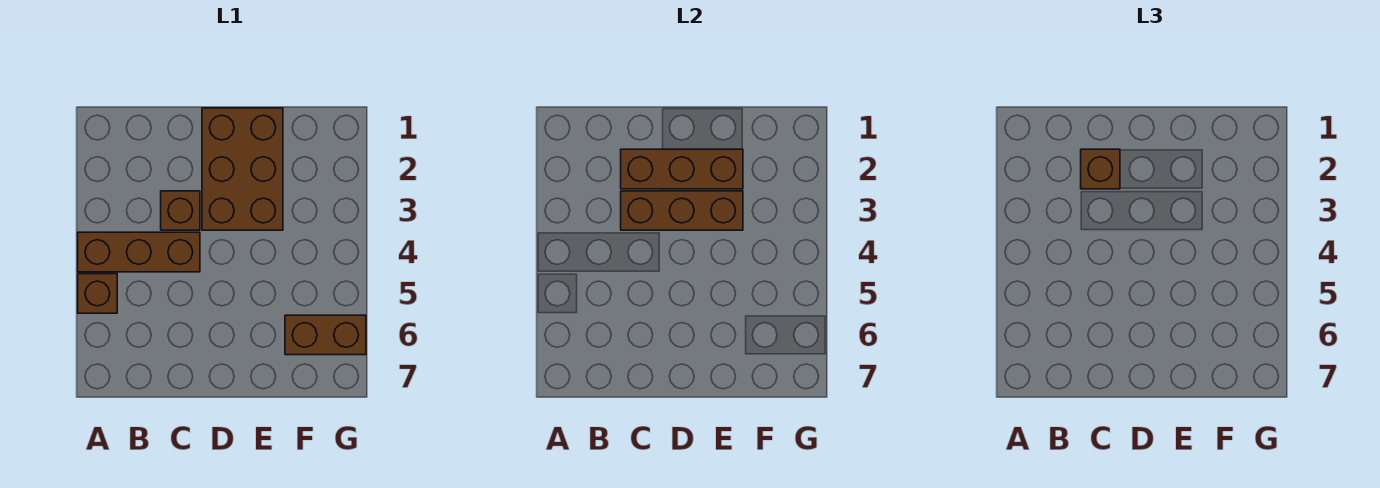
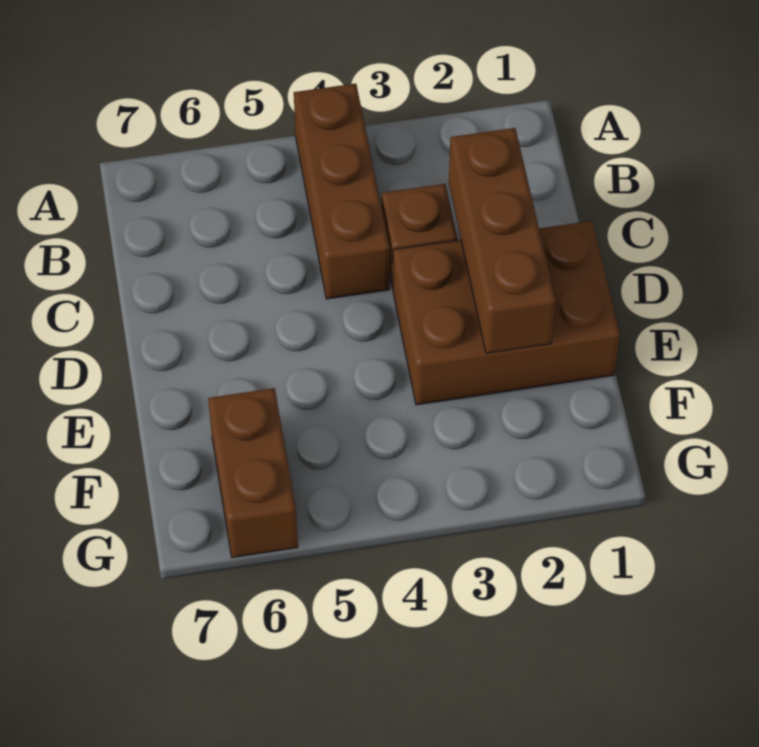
brown 1x1 brick [78,274,117,313] -> none
brown 1x1 brick [1081,149,1120,189] -> none
brown 1x3 brick [621,191,743,230] -> none

